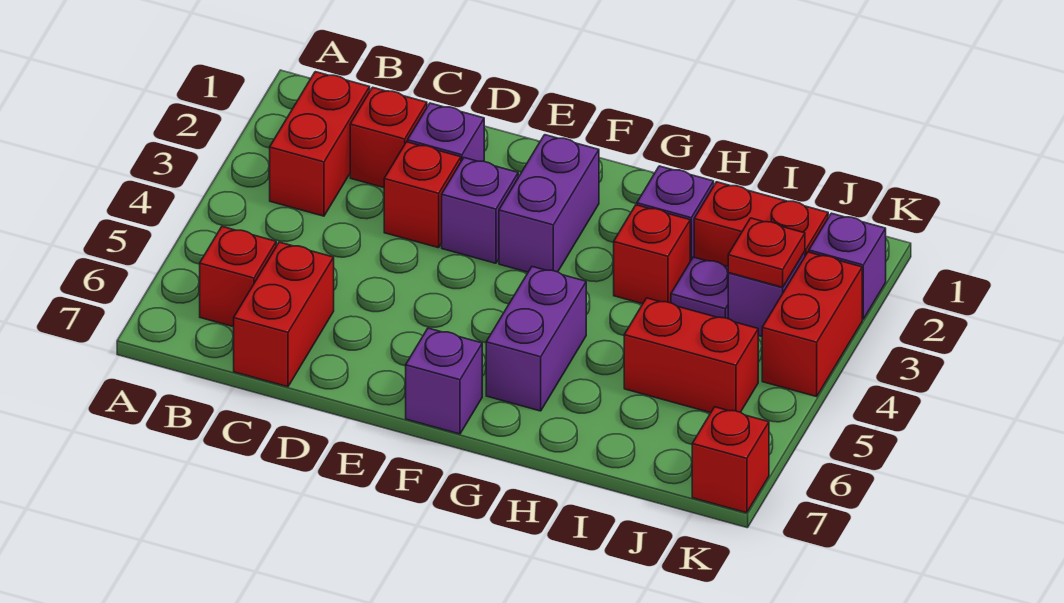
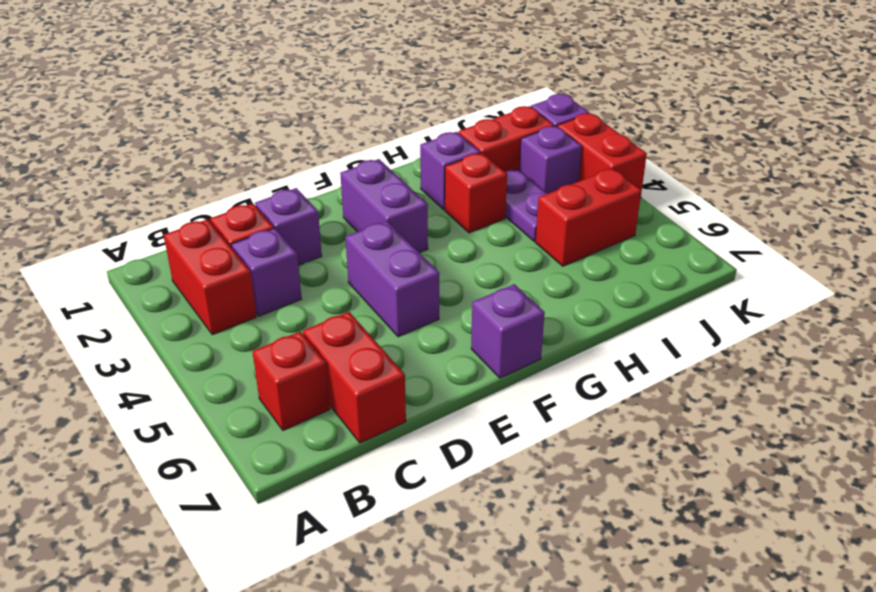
red 1x1 brick [384,142,461,248] -> none
purple 1x1 brick [442,158,518,263] -> purple 1x1 brick moved to [231,228,302,316]
purple 1x2 brick [486,267,586,411] -> purple 1x2 brick moved to [346,221,439,337]
purple 1x1 plate [671,257,728,319] -> purple 1x2 plate [505,169,547,242]
red 1x1 plate [728,218,805,287] -> none
red 1x1 brick [692,407,769,513] -> none

